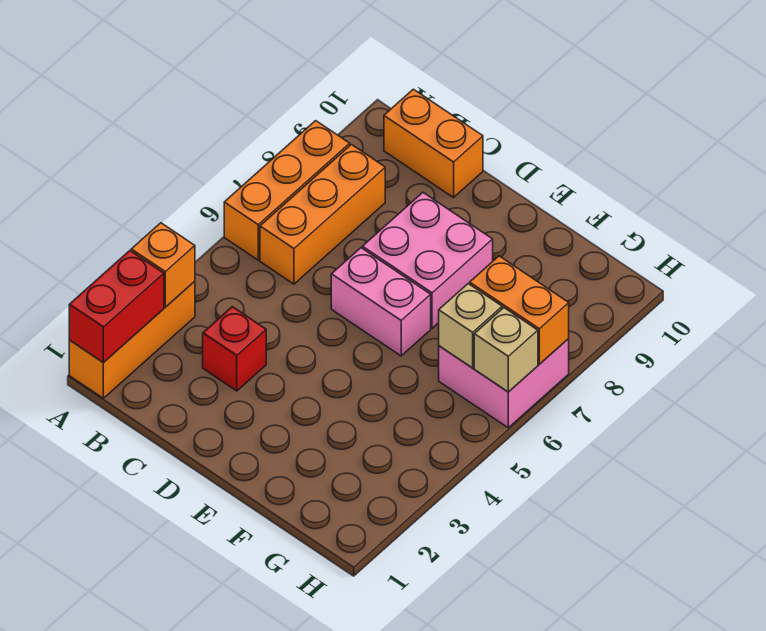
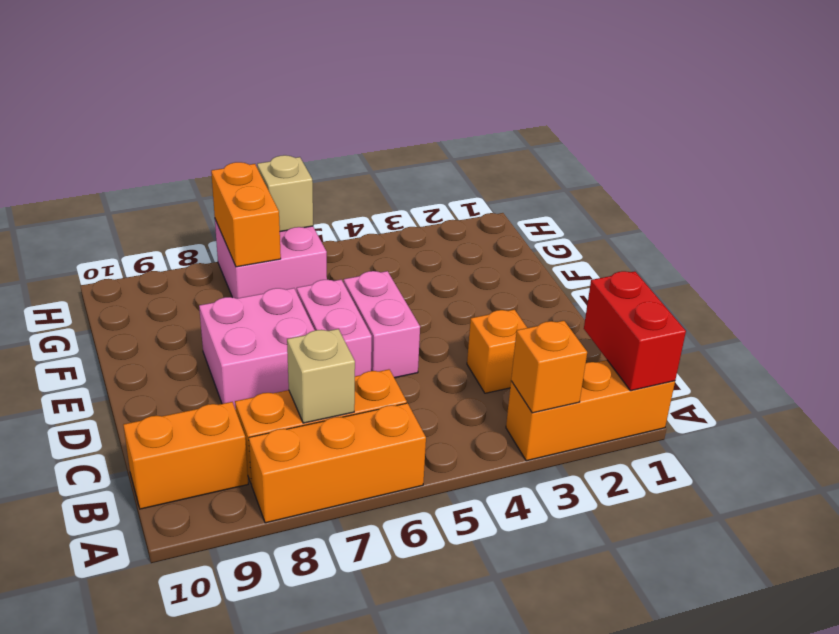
red 1x2 brick [69,251,164,363] -> red 1x2 brick turned to [584,271,686,391]
orange 1x2 brick [384,89,483,197] -> orange 1x2 brick turned to [123,402,248,509]
red 1x1 brick [203,307,266,391] -> orange 1x1 brick [467,309,527,393]
none -> pink 1x2 brick [344,271,420,378]
tan 1x1 brick [439,284,502,368] -> tan 1x1 brick moved to [287,329,355,423]

